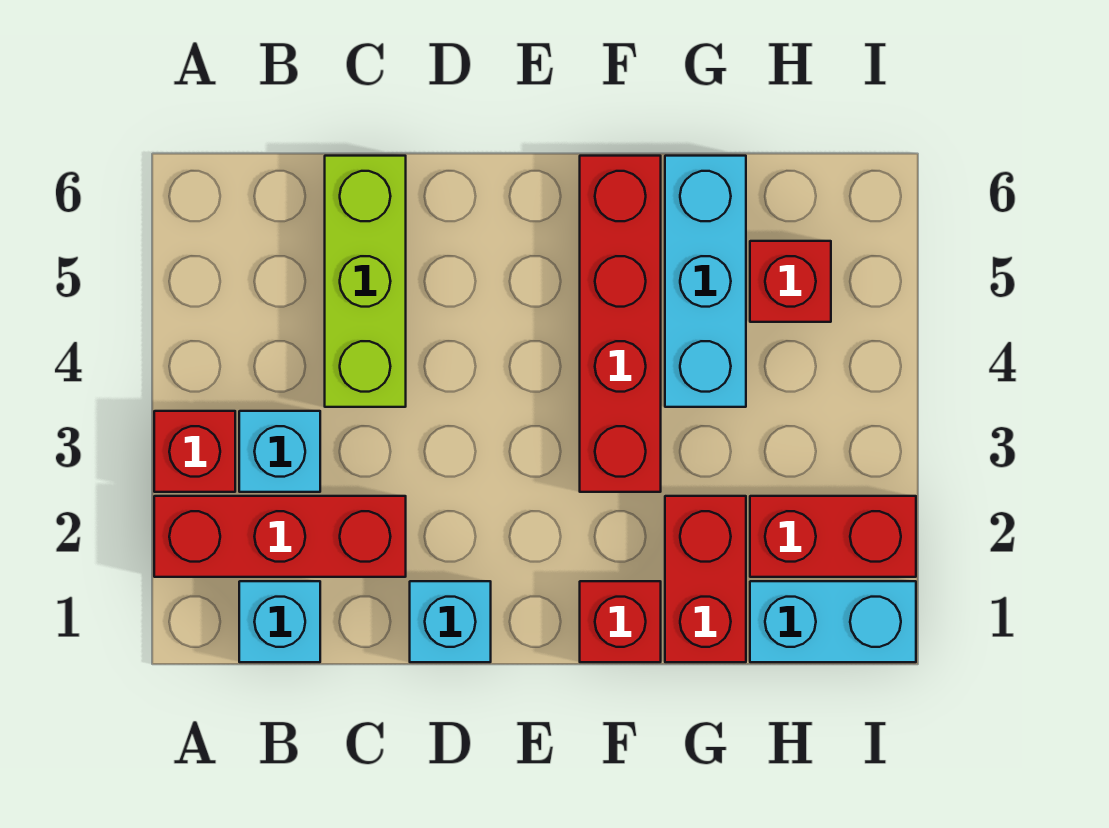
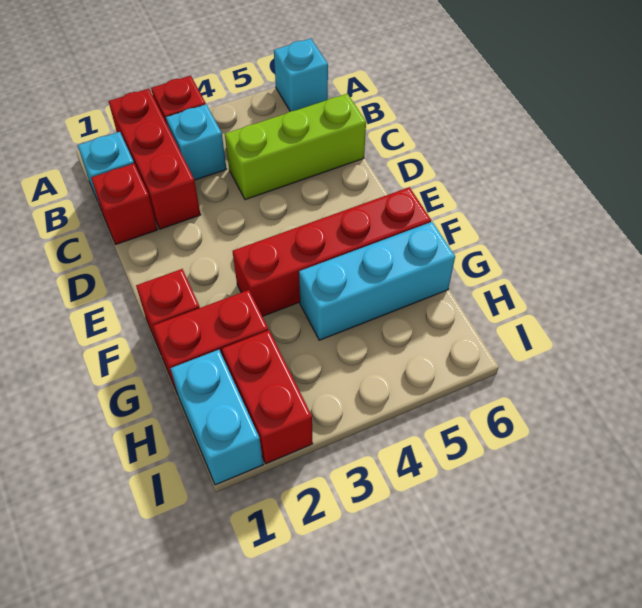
cyan 1x1 brick [410,581,491,662] -> cyan 1x1 brick moved to [274,38,328,111]
red 1x1 brick [750,241,831,322] -> red 1x1 brick moved to [91,164,157,244]

